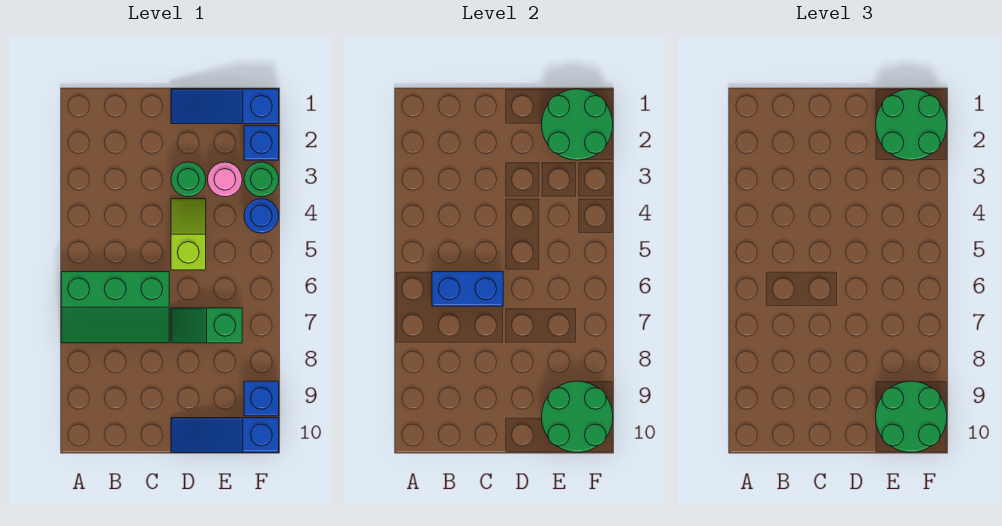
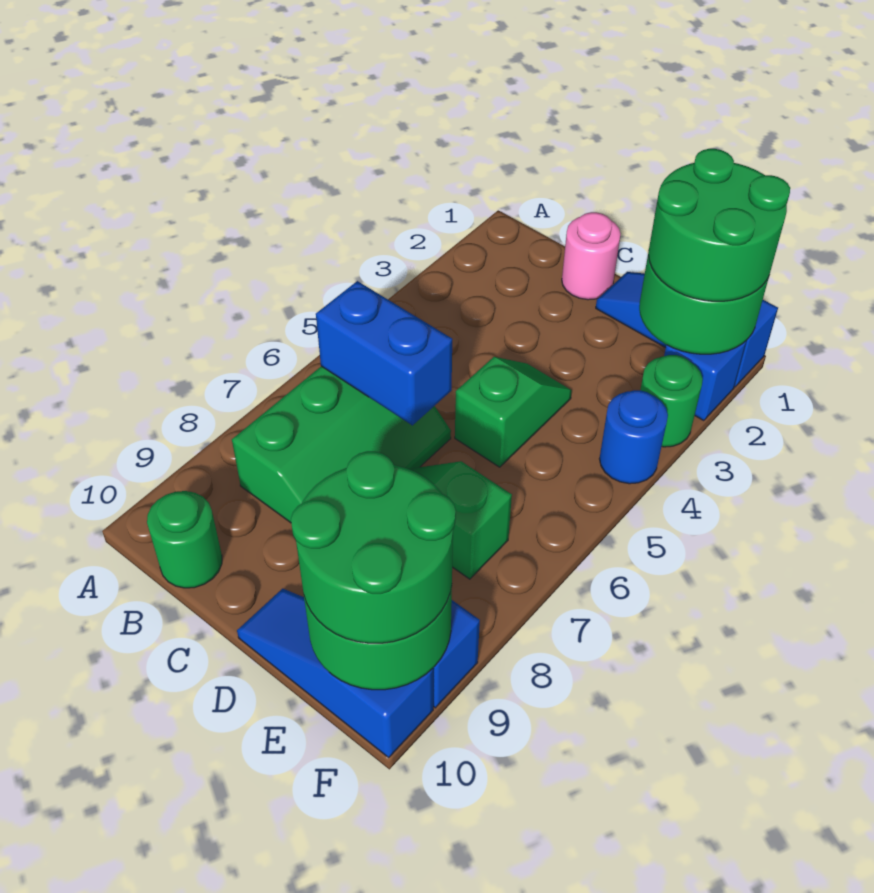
green 2x3 slope [61,272,169,343] -> green 2x3 slope turned to [232,366,451,523]
green 1x1 round brick [171,162,206,197] -> green 1x1 round brick moved to [147,491,222,588]
lime 1x2 slope [171,199,206,270] -> green 1x2 slope [455,357,572,467]
pink 1x1 round brick [208,162,242,197] -> pink 1x1 round brick moved to [562,212,620,300]

